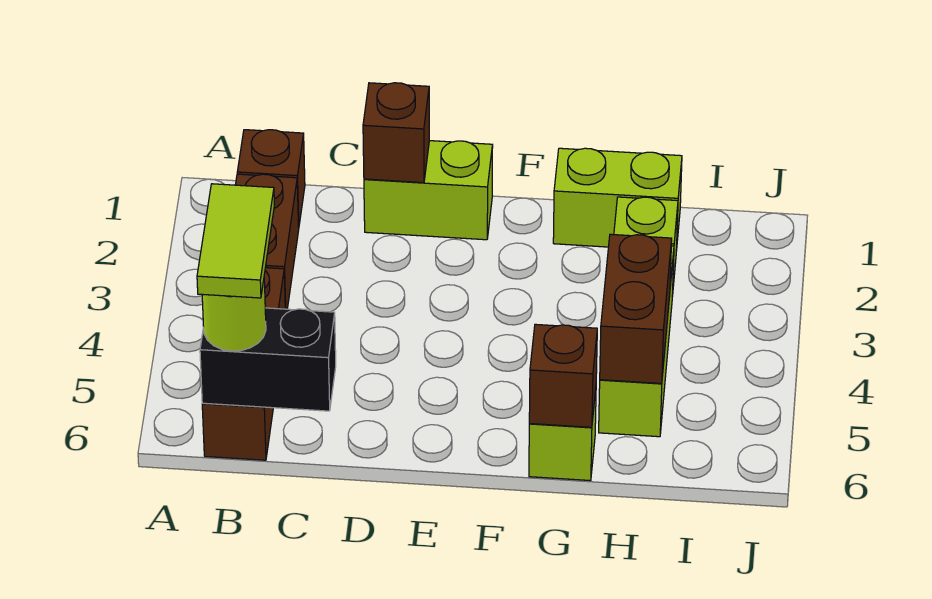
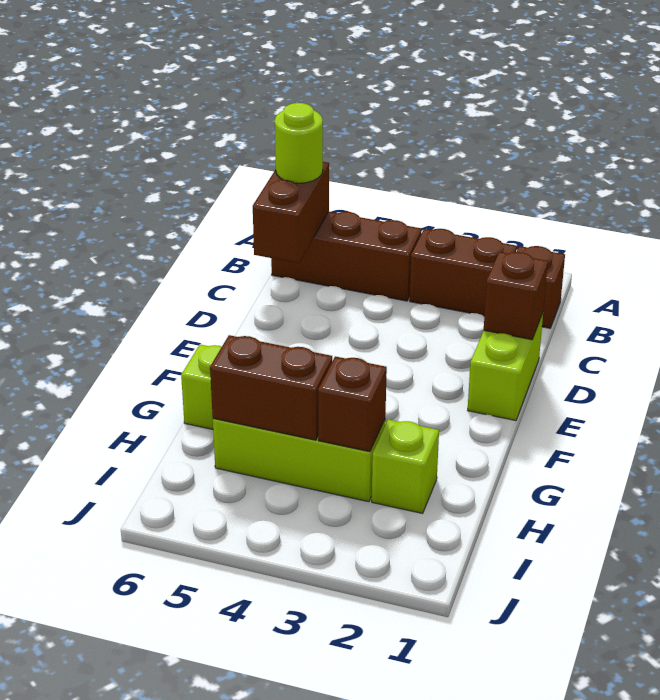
lime 1x2 tile [197,184,274,298] -> none
black 1x2 brick [200,308,336,411] -> brown 1x2 brick [253,162,329,263]
lime 1x2 brick [553,148,682,251] -> none
brown 1x1 brick [529,324,597,427] -> brown 1x1 brick moved to [318,356,387,452]

